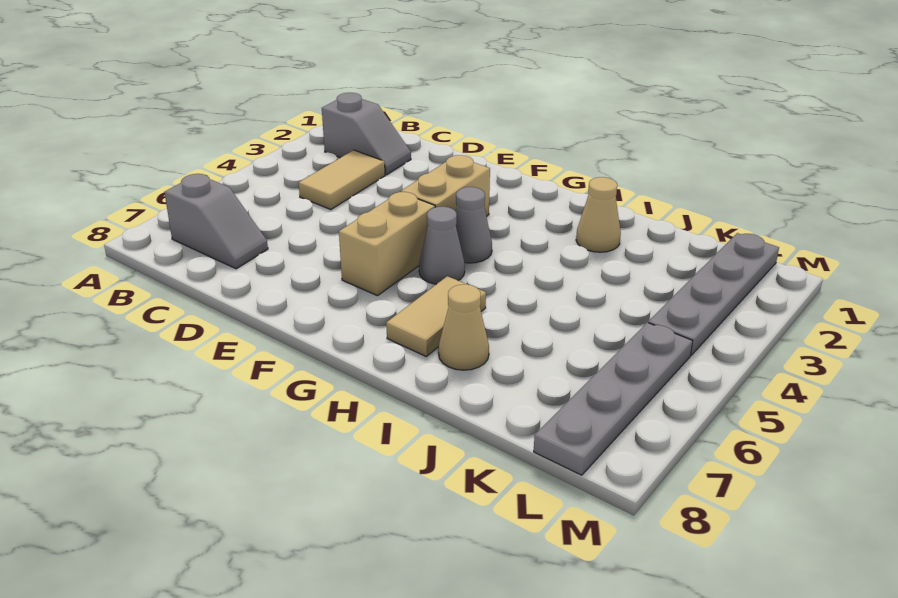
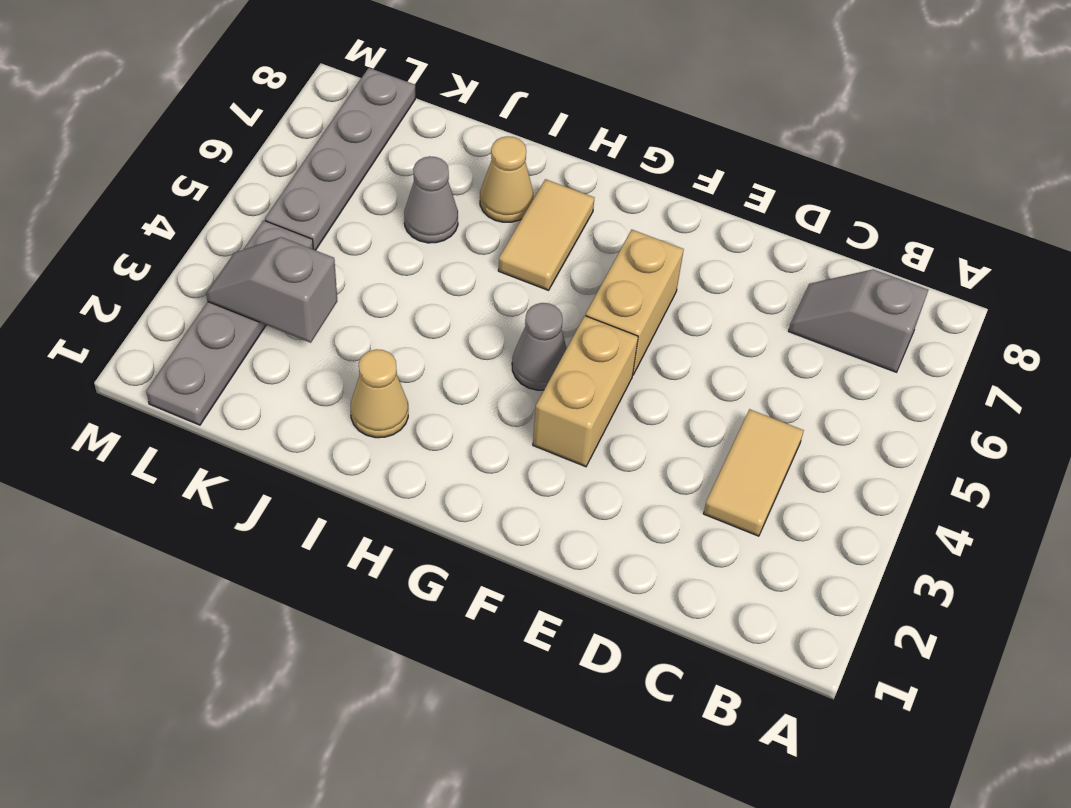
grey 1x2 slope [322,93,411,175] -> grey 1x2 slope moved to [206,237,337,343]
grey 1x1 cone [419,207,465,284] -> grey 1x1 cone moved to [404,156,458,243]

